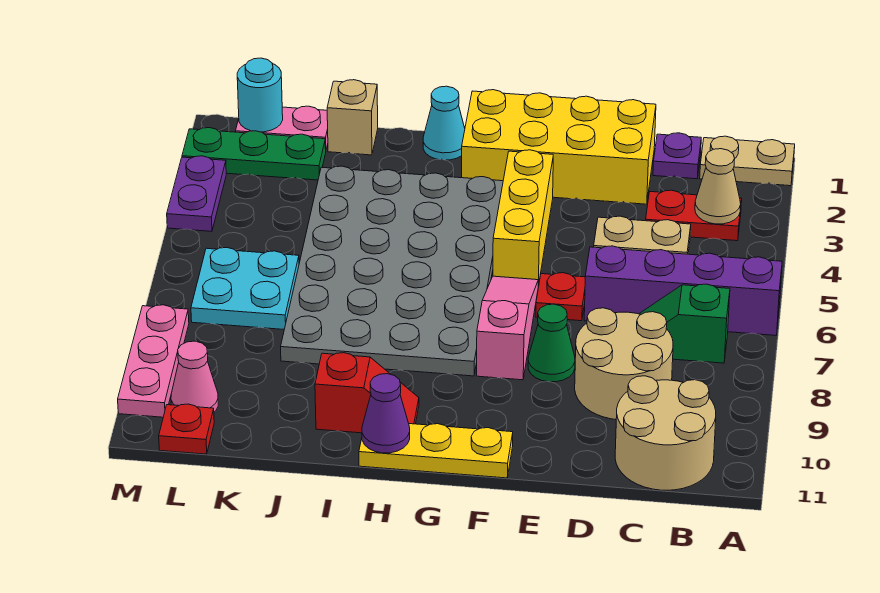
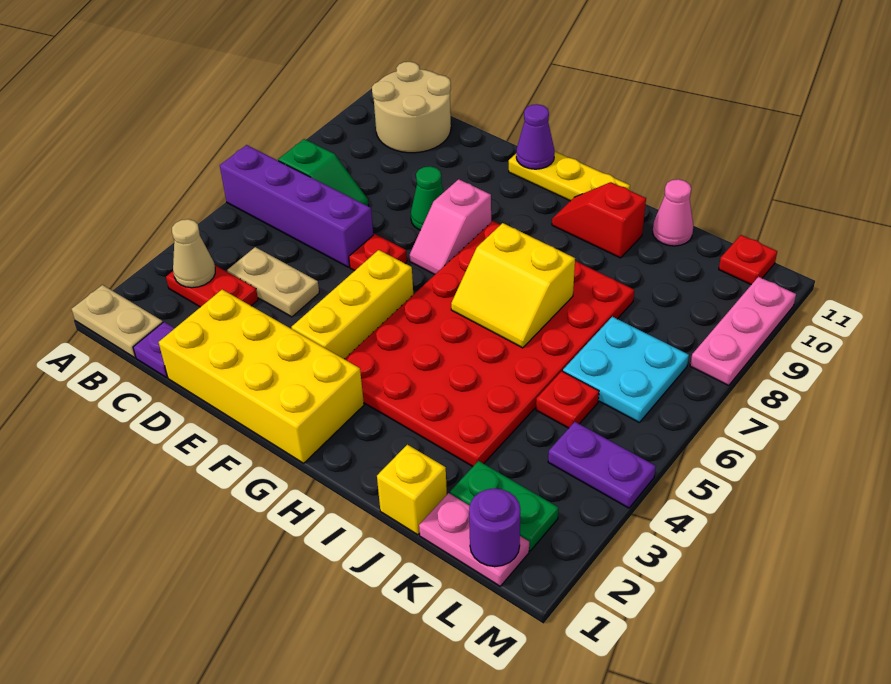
tan 2x2 round brick [575,308,673,420] -> none
pink 1x3 slope [477,276,538,380] -> pink 1x2 slope [409,179,491,274]
grey 4x6 plate [281,166,503,376] -> red 4x6 plate [345,221,634,466]
cyan 1x1 cone [423,86,465,160] -> none
none -> yellow 2x2 slope [451,223,575,348]
purple 1x1 cone [362,374,410,453] -> purple 1x1 cone moved to [516,104,555,169]
tan 1x1 brick [327,80,378,155] -> yellow 1x1 brick [377,445,447,535]
green 1x3 plate [182,128,326,180] -> green 1x2 plate [450,461,559,551]
none -> red 1x1 plate [536,371,599,428]
cyan 1x1 round brick [237,58,283,132] -> purple 1x1 round brick [469,488,521,567]
pink 1x1 cone [171,341,218,412] -> pink 1x1 cone moved to [653,179,693,246]
purple 1x2 plate [167,156,226,231] -> purple 1x2 plate turned to [548,422,656,508]

